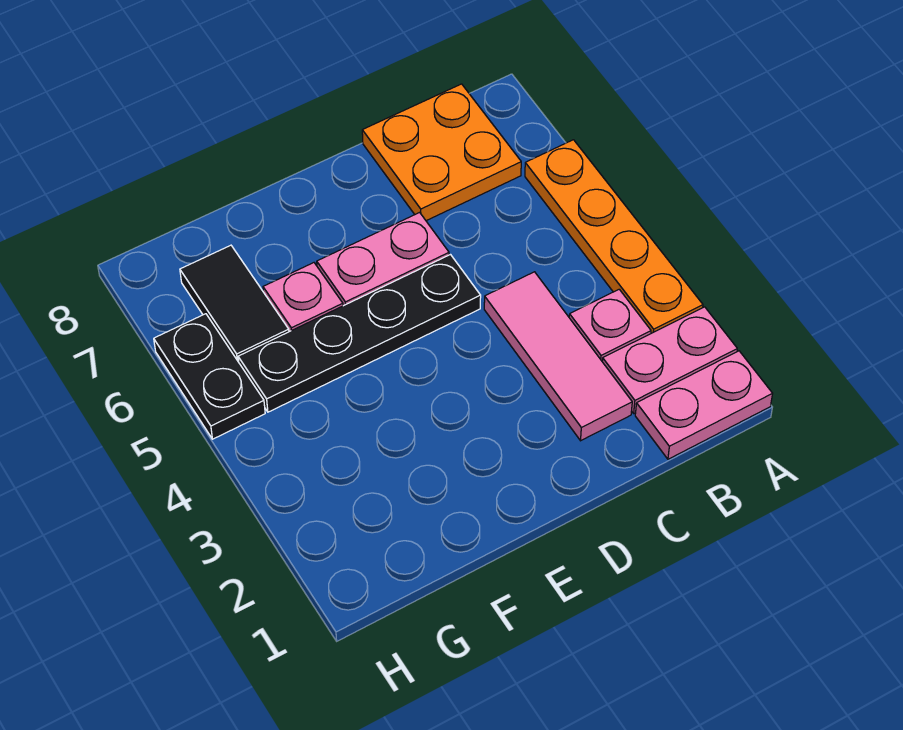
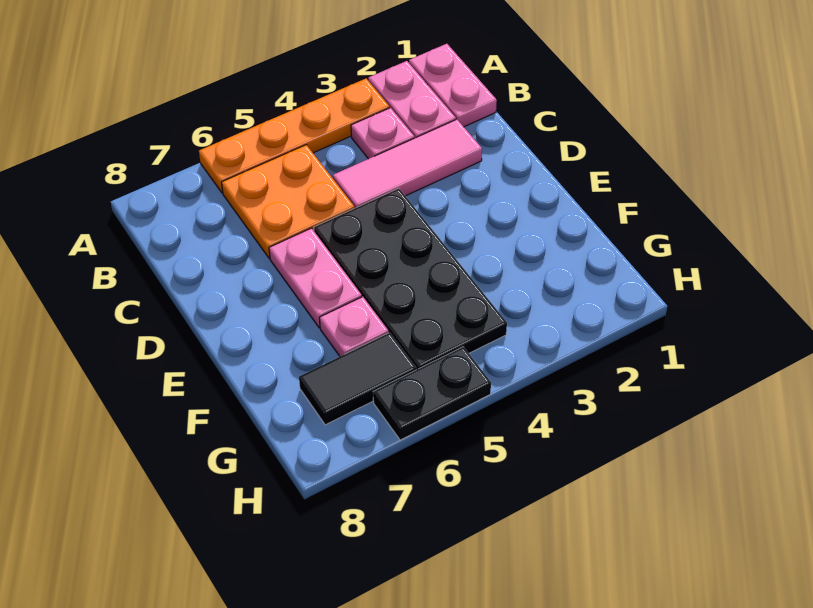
orange 2x2 plate [362,84,521,221] -> orange 2x2 plate moved to [222,145,355,258]
black 1x4 plate [238,255,481,412] -> black 2x4 plate [314,188,507,370]

